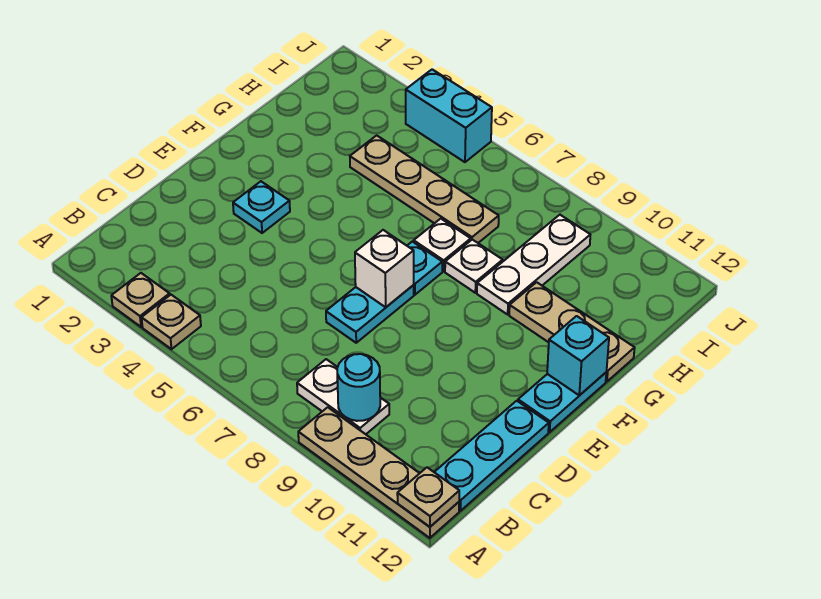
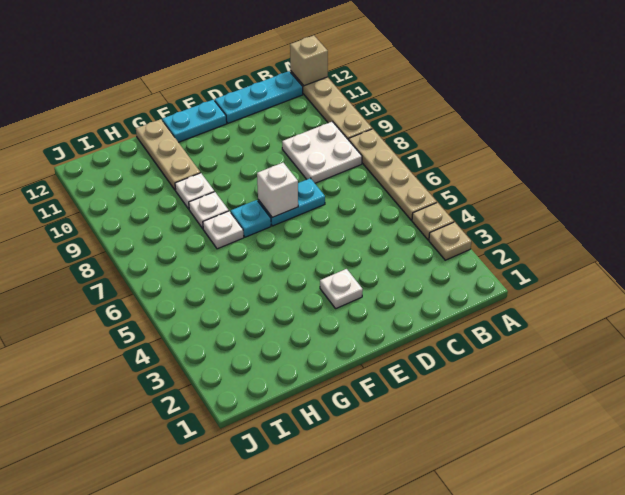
tan 1x1 plate [397,467,459,527] -> tan 1x1 brick [290,35,328,86]
white 1x2 plate [297,359,389,434] -> white 2x2 plate [282,122,362,183]
cyan 1x1 round brick [337,354,380,421] -> none
cyan 1x1 plate [233,181,290,233] -> white 1x1 plate [320,269,363,308]
cyan 1x1 brick [547,316,609,395] -> none
white 1x3 plate [477,215,590,314] -> white 1x1 plate [175,173,214,209]
tan 1x4 plate [350,135,499,243] -> tan 1x4 plate moved to [349,129,437,220]
cyan 1x2 brick [406,69,492,162] -> none

